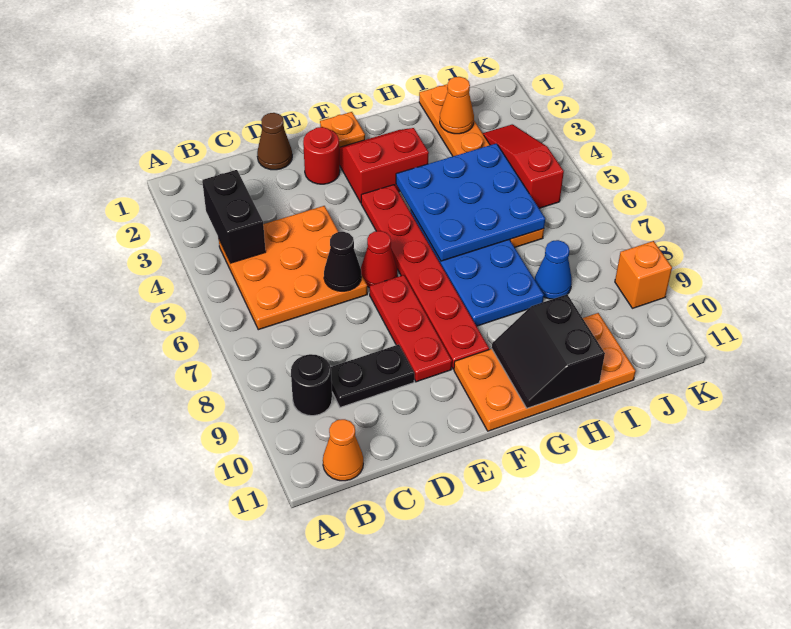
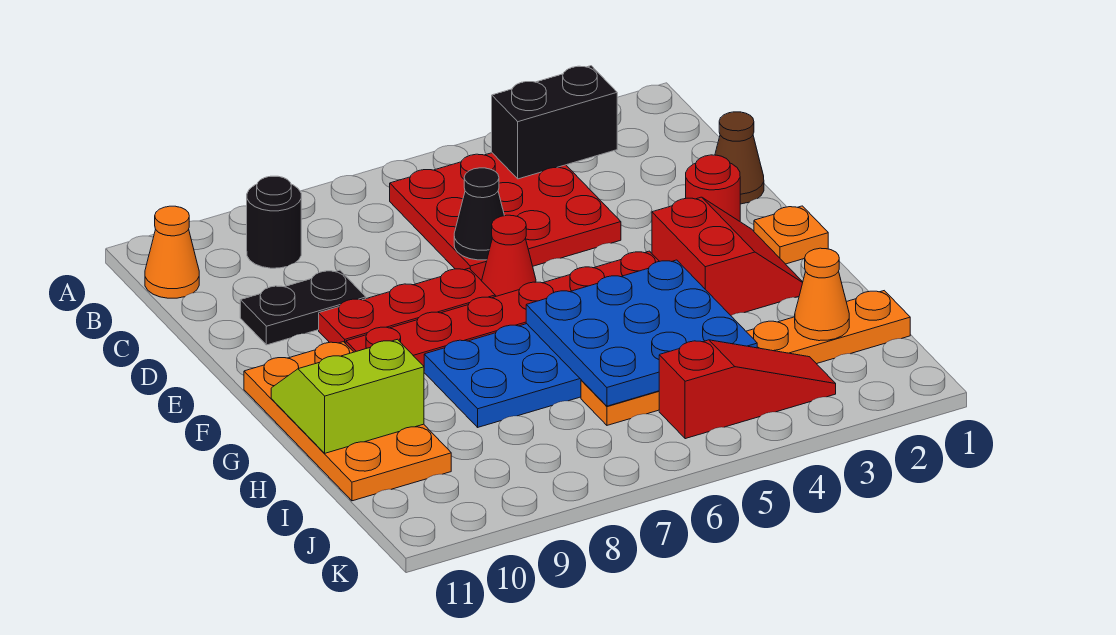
orange 3x3 plate [219,206,367,330] -> red 3x3 plate [390,153,621,281]
black 1x2 plate [331,344,414,407] -> black 1x2 plate turned to [240,270,366,345]
black 2x2 slope [492,294,605,408] -> lime 2x2 slope [271,339,424,453]
blue 1x1 cone [535,240,572,299] -> none
orange 1x1 brick [615,241,672,308] -> none

